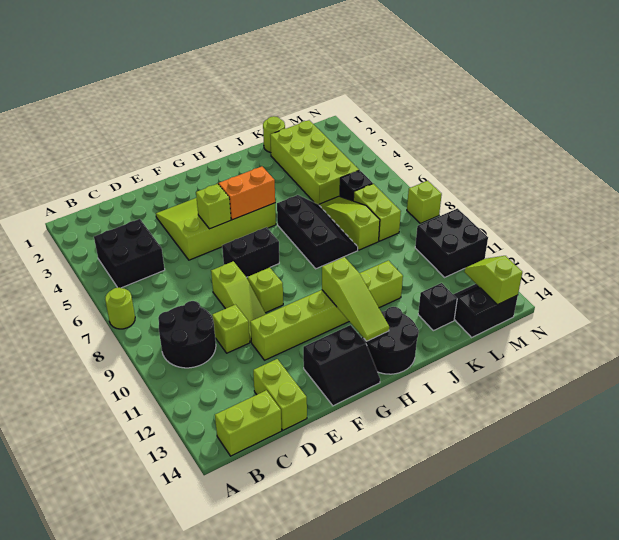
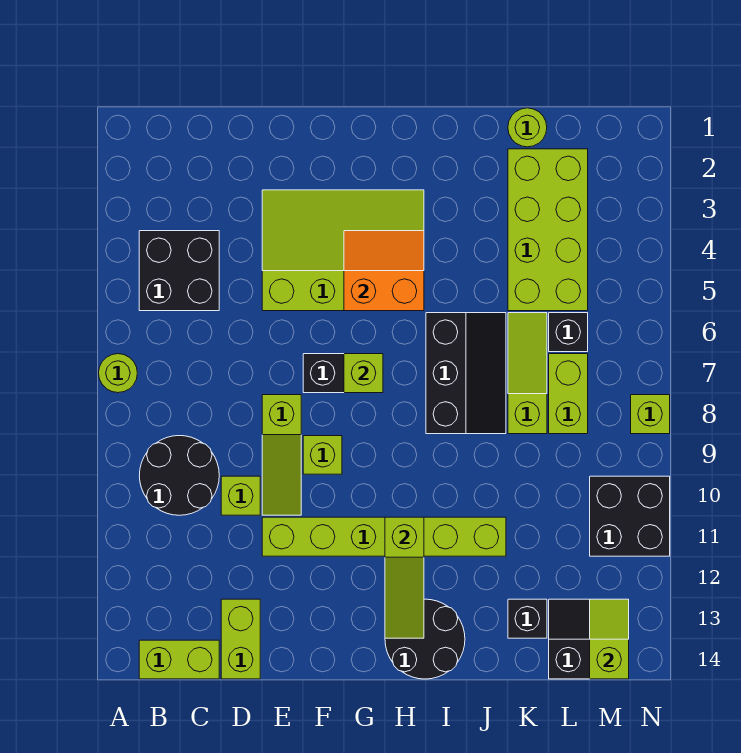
lime 1x1 brick [196,184,231,229] -> lime 1x1 brick moved to [344,354,383,393]
black 2x2 slope [303,325,380,406] -> none

